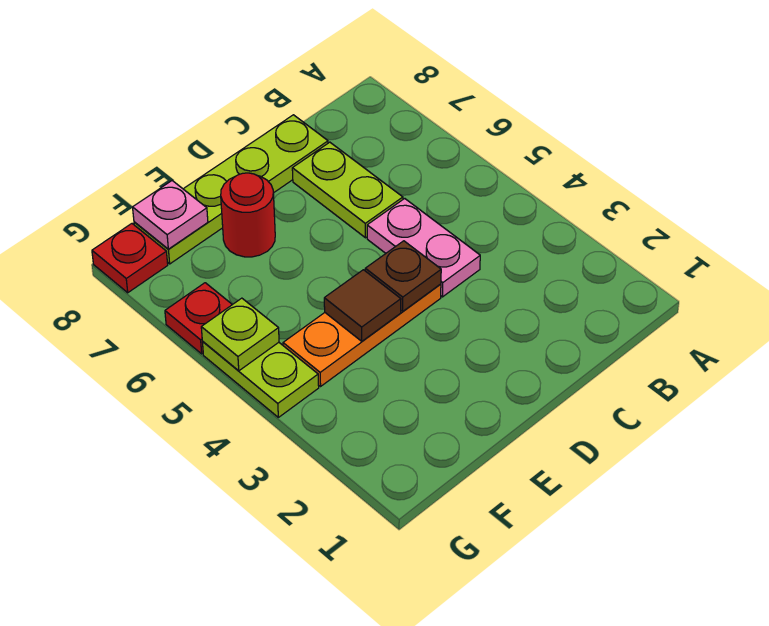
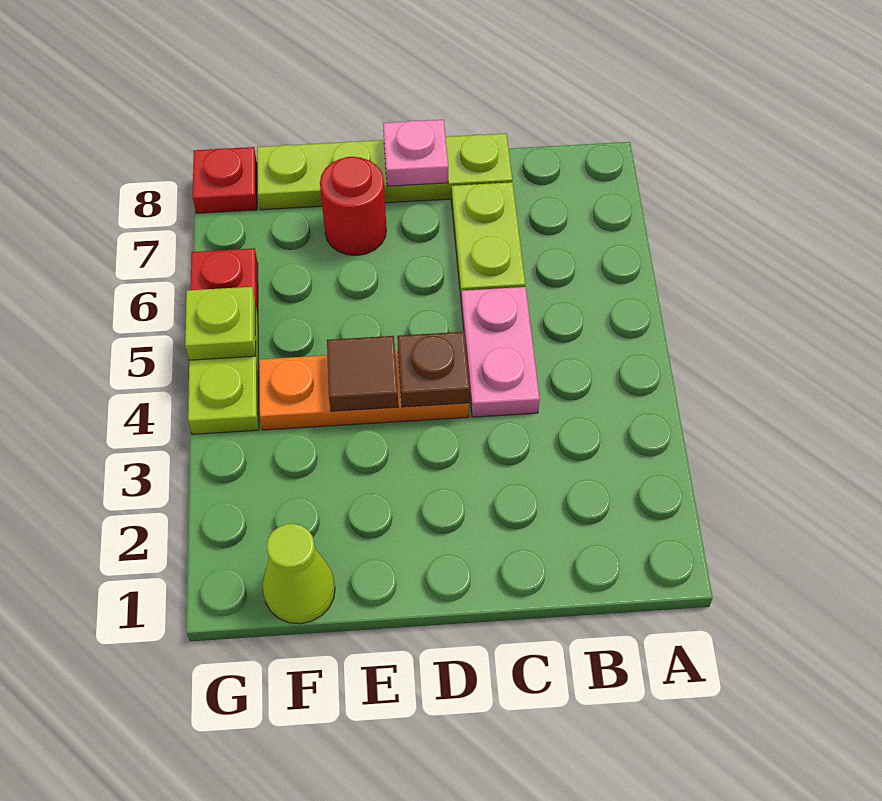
none -> lime 1x1 cone [262,524,335,624]
pink 1x1 plate [133,181,208,249] -> pink 1x1 plate moved to [383,120,448,186]

